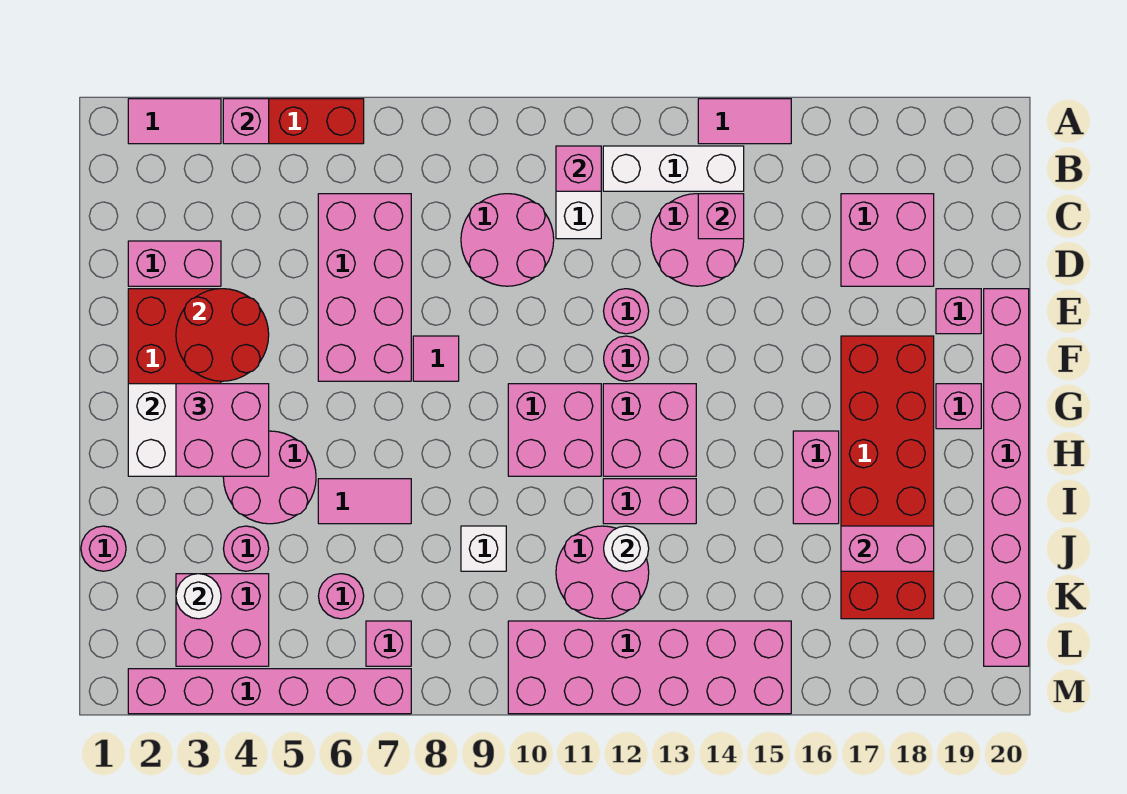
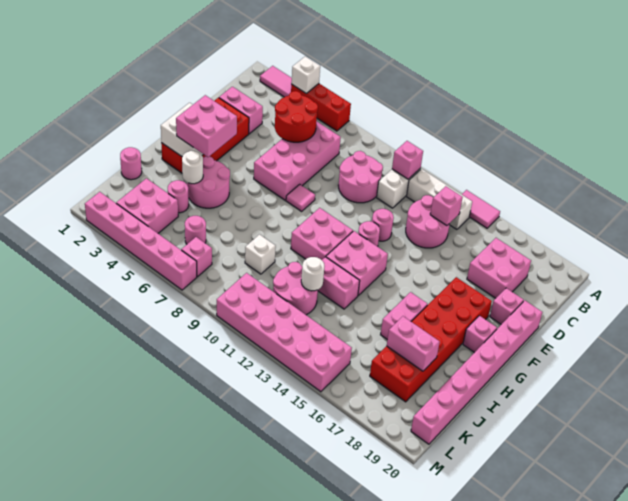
pink 1x1 brick [223,99,269,144] -> white 1x1 brick [291,56,320,93]
red 2x2 round brick [176,289,269,381] -> red 2x2 round brick moved to [275,91,318,142]
pink 1x2 tile [318,479,411,524] -> none
white 1x1 round brick [176,574,221,619] -> white 1x1 round brick moved to [182,151,203,184]

